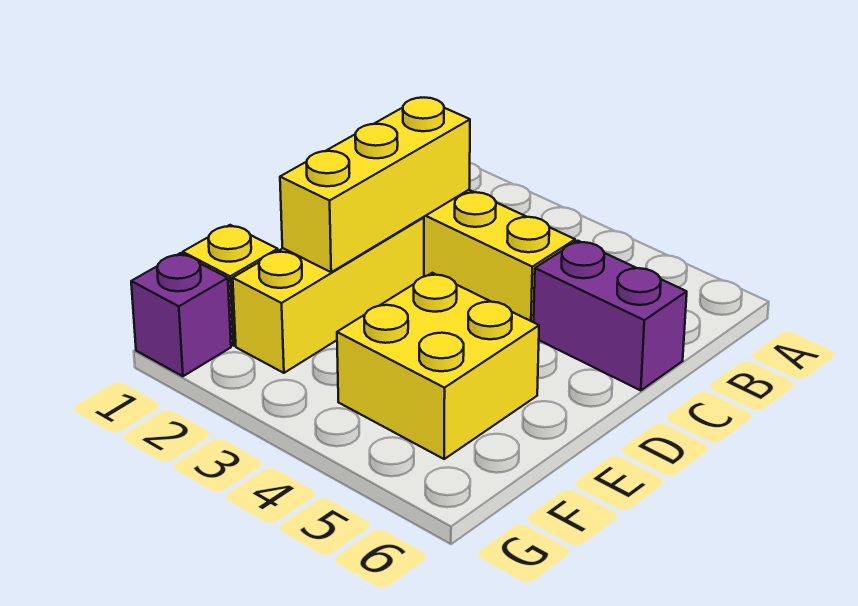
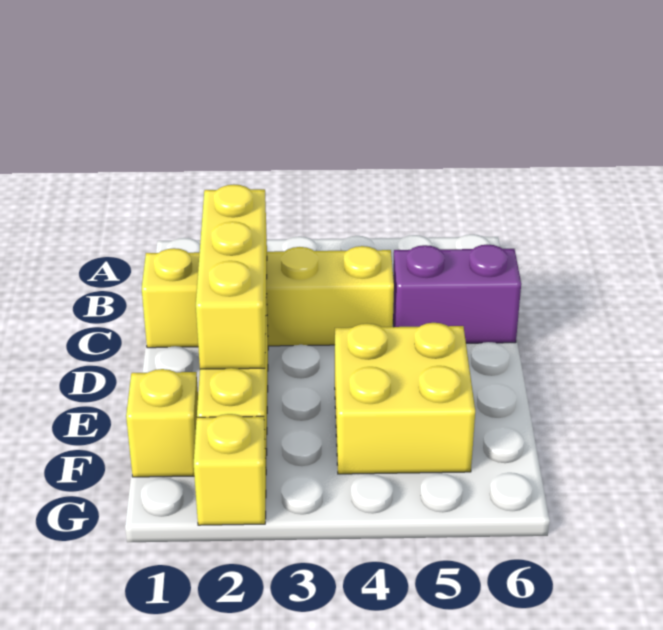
purple 1x1 brick [131,253,231,376] -> none
none -> yellow 1x1 brick [194,414,266,525]

